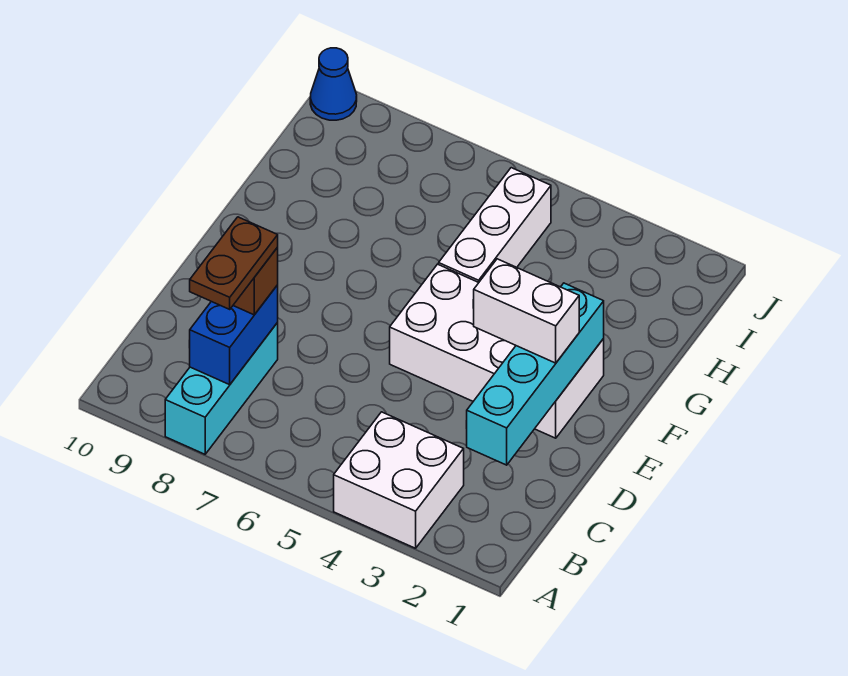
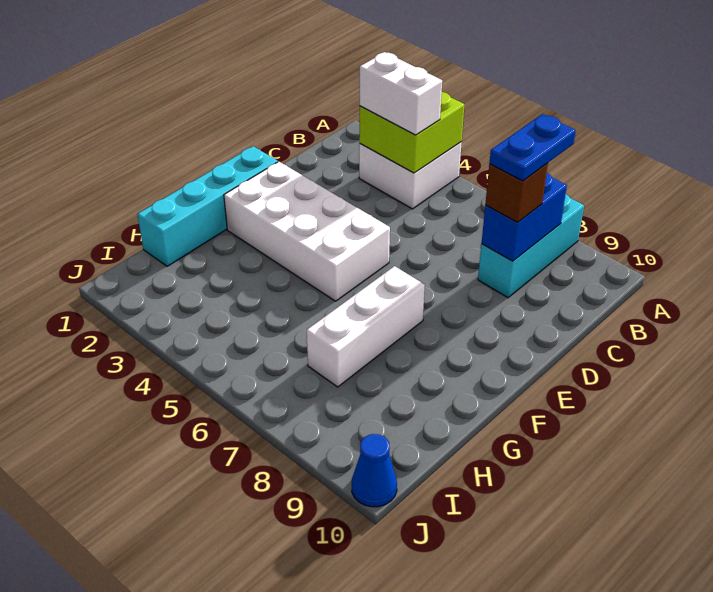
none -> lime 2x2 brick [359,92,464,173]
brown 1x2 plate [190,217,278,309] -> blue 1x2 plate [489,114,576,181]
cyan 1x4 brick [466,283,604,465] -> cyan 1x4 brick moved to [137,146,278,266]
white 1x2 brick [473,259,579,363] -> white 1x2 brick moved to [360,52,442,135]
white 1x3 brick [439,168,551,282] -> white 1x3 brick moved to [307,266,425,387]

